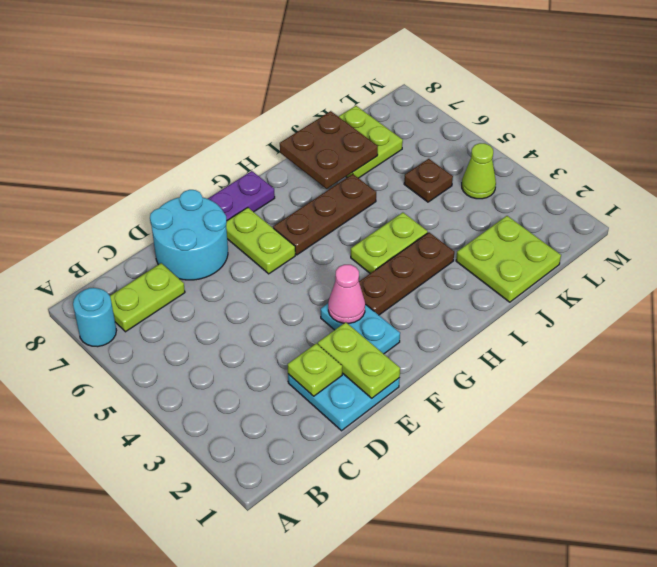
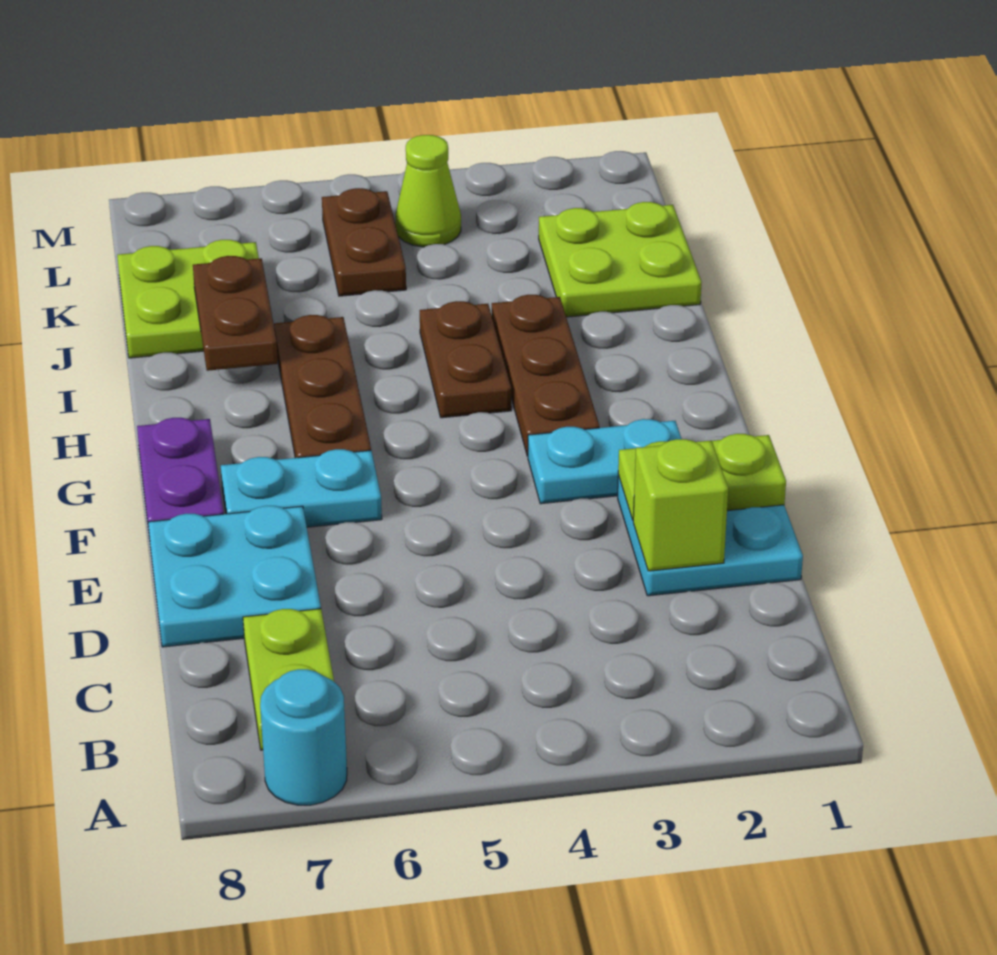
lime 1x1 plate [288,343,342,396] -> lime 1x1 brick [633,439,728,571]
cyan 2x2 round brick [150,190,228,280] -> cyan 2x2 plate [148,506,321,647]
pink 1x1 cone [328,265,365,323] -> none
lime 1x2 plate [226,208,295,274] -> cyan 1x2 plate [221,449,382,527]
lime 1x2 plate [351,213,428,273] -> brown 1x2 plate [420,301,511,418]
brown 2x2 plate [280,111,378,189] -> brown 1x2 plate [193,256,278,371]
brown 1x1 plate [404,159,453,202] -> brown 1x2 plate [322,188,406,296]

